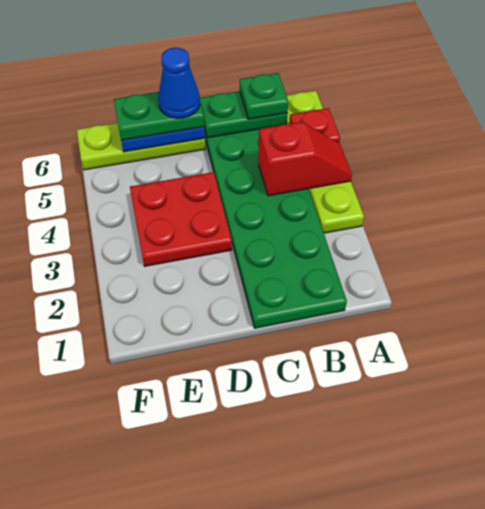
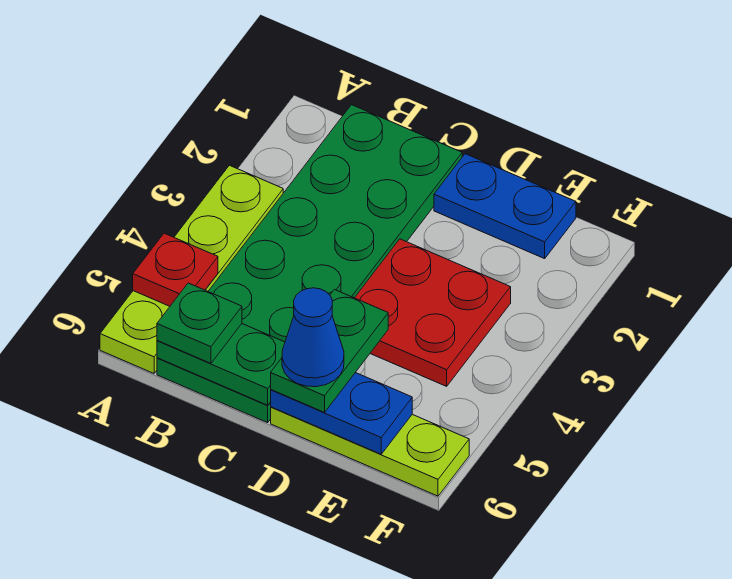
red 1x2 slope [258,122,352,196] -> none
none -> blue 1x2 plate [434,154,576,259]
green 1x2 plate [114,92,204,141] -> green 1x2 plate turned to [271,290,388,412]

